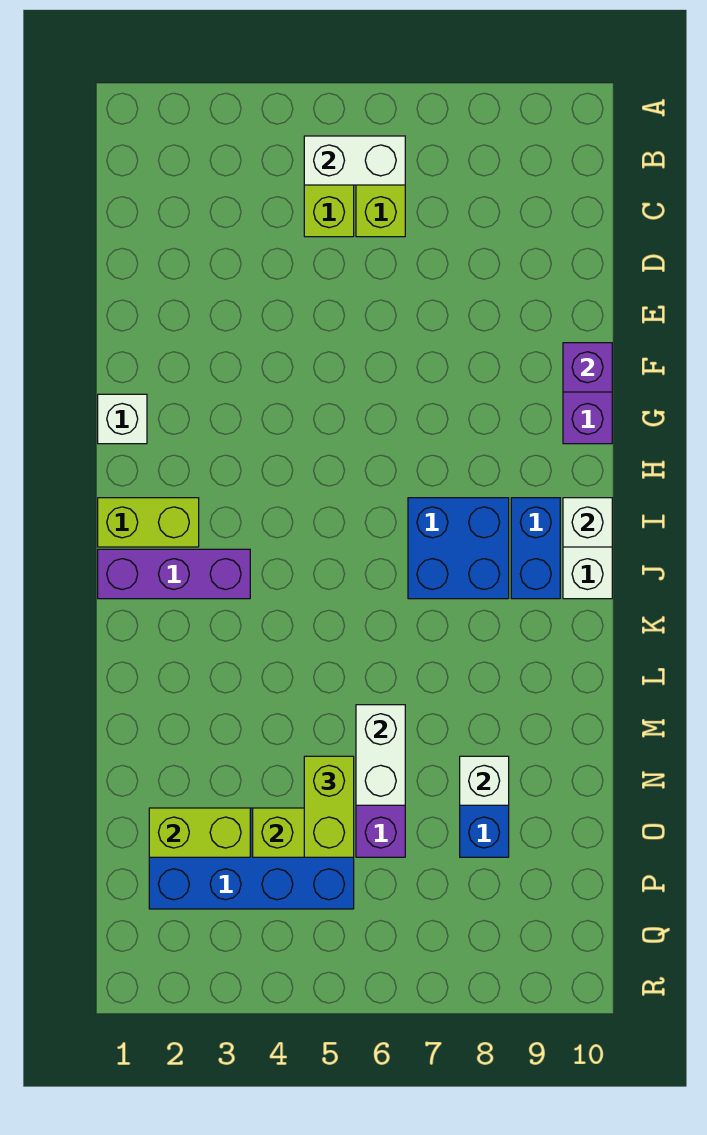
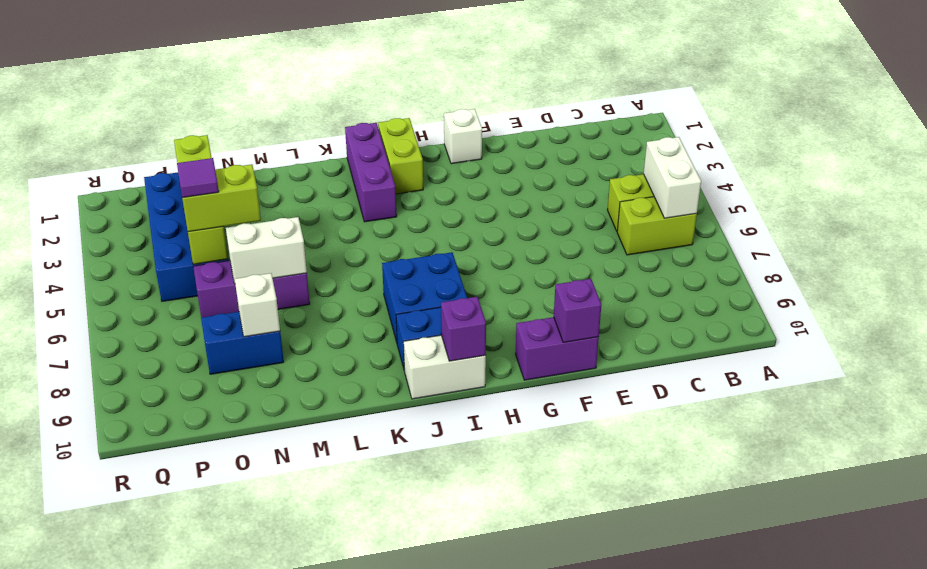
white 1x1 brick [563,498,612,547] -> purple 1x1 brick [441,297,486,361]
none -> purple 1x1 tile [177,158,219,198]

